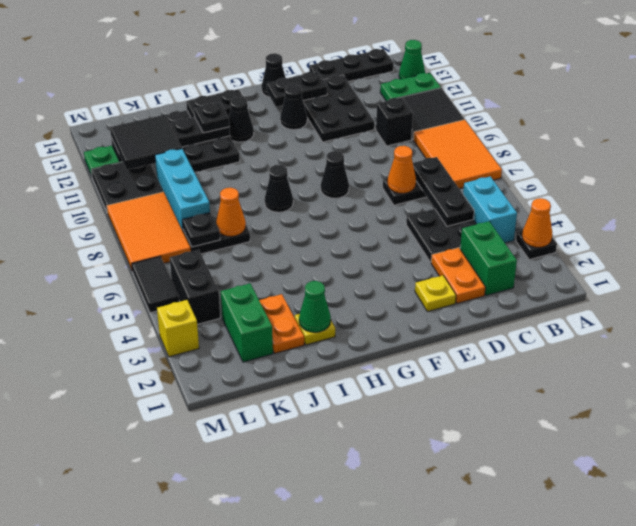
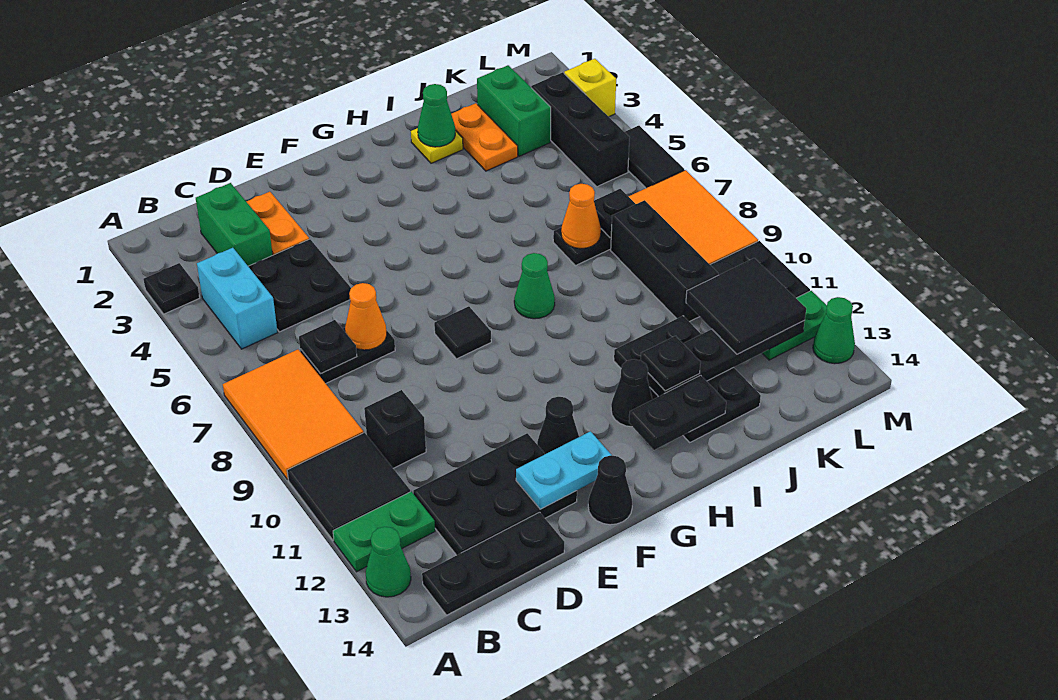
orange 1x1 cone [522,198,552,248] -> none
black 1x3 plate [413,157,474,226] -> black 1x1 plate [299,320,357,374]
black 2x3 plate [303,75,374,142] -> black 2x3 plate turned to [413,433,577,555]
yellow 1x1 plate [415,275,456,312] -> none
black 1x2 plate [267,72,327,107] -> cyan 1x2 plate [516,431,611,509]
black 1x1 cone [321,151,349,198] -> black 1x1 tile [434,306,491,359]
black 1x1 cone [265,165,293,212] -> green 1x1 cone [514,253,555,319]
cyan 1x3 brick [155,149,210,231] -> black 1x3 brick [611,200,719,322]
black 1x2 brick [170,250,220,324] -> black 1x3 brick [531,72,630,187]
none -> green 1x1 cone [813,297,855,364]

